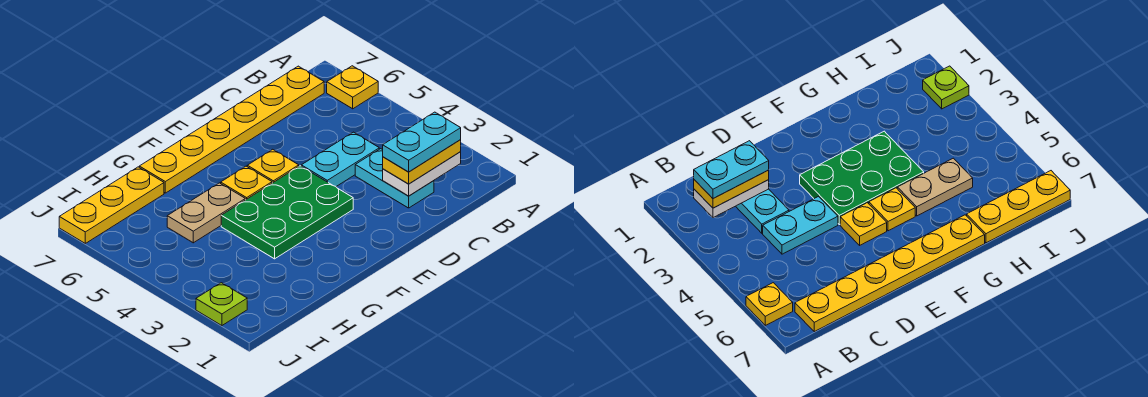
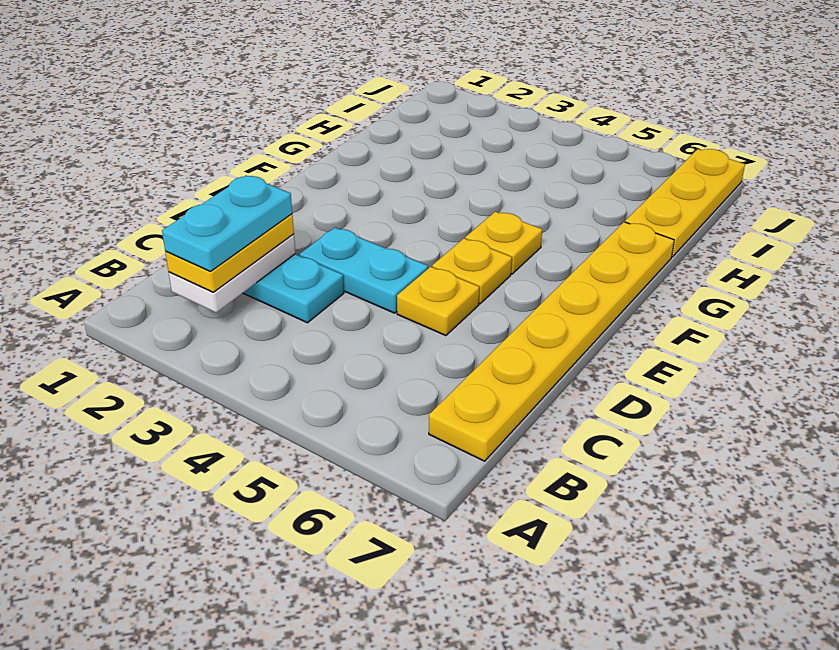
yellow 1x1 plate [327,66,378,109] -> yellow 1x1 plate moved to [397,267,479,336]
cyan 1x2 plate [301,132,379,186] -> cyan 1x2 plate turned to [300,228,428,313]
green 2x3 plate [221,166,353,259] -> none
tan 1x2 plate [167,183,245,243] -> none
lime 1x1 plate [196,283,247,326] -> none

